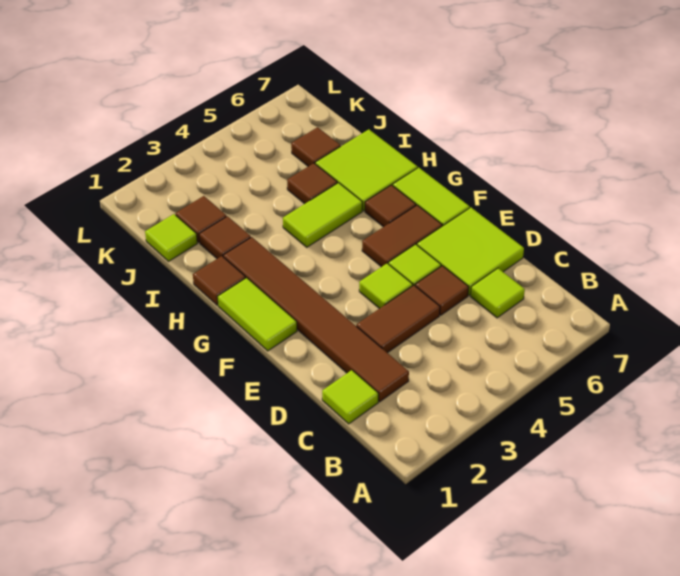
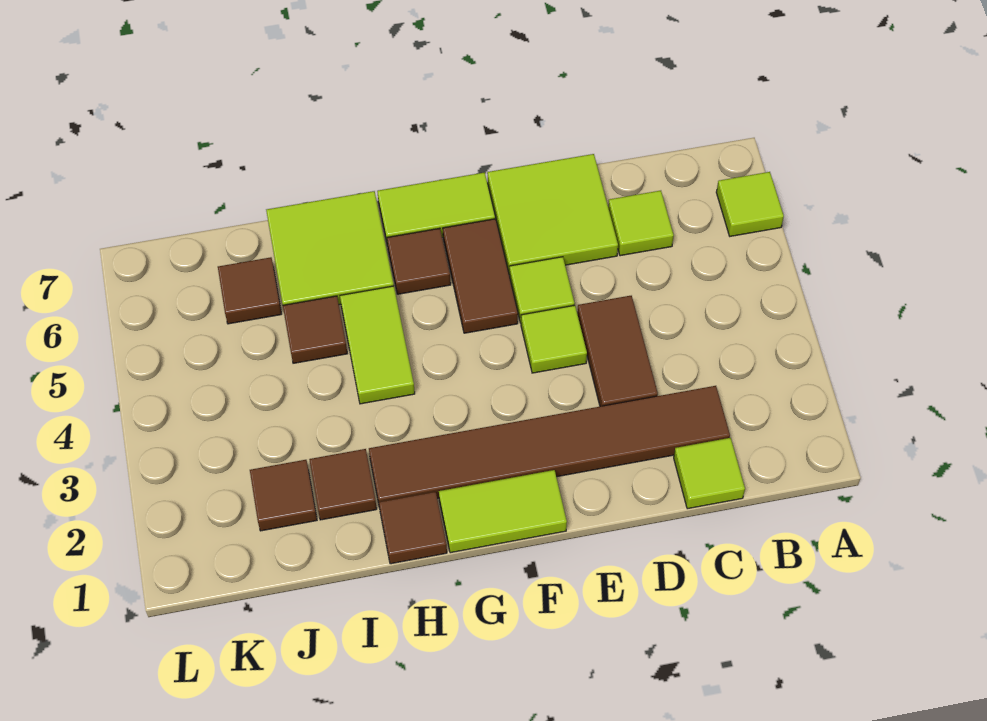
brown 1x1 tile [415,266,469,315] -> none
lime 1x1 tile [145,214,197,261] -> lime 1x1 tile moved to [716,172,784,236]

